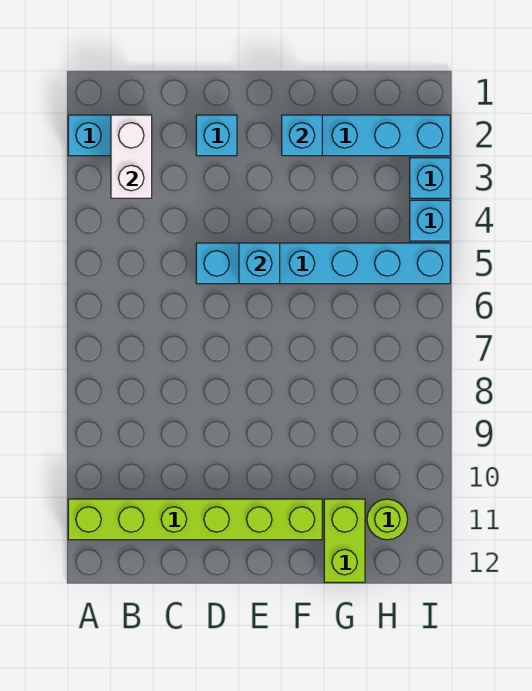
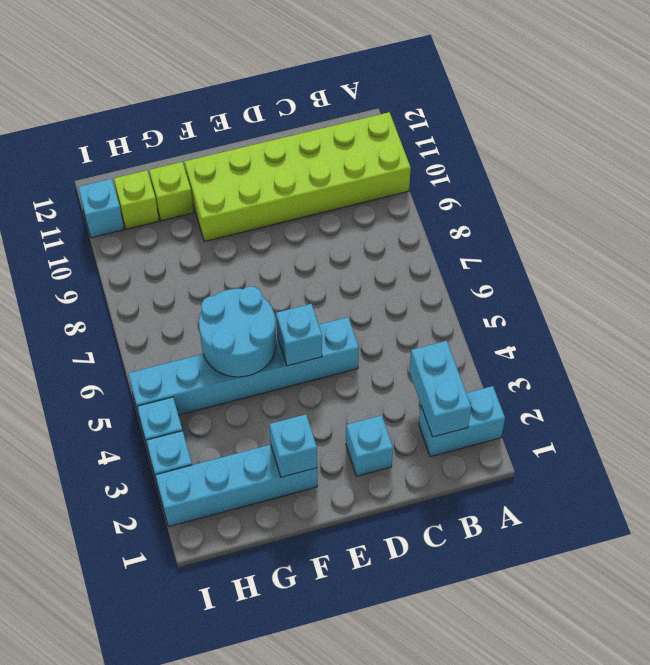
lime 1x6 brick [68,499,322,540] -> lime 2x6 brick [184,112,411,242]
white 1x2 brick [111,115,152,198] -> cyan 1x2 brick [409,341,471,437]
none -> cyan 2x2 round brick [199,287,276,377]
lime 1x2 brick [324,499,365,582] -> lime 1x1 brick [149,162,194,221]
lime 1x1 round brick [367,499,408,540] -> lime 1x1 brick [114,170,159,229]
none -> cyan 1x1 brick [78,179,124,238]

